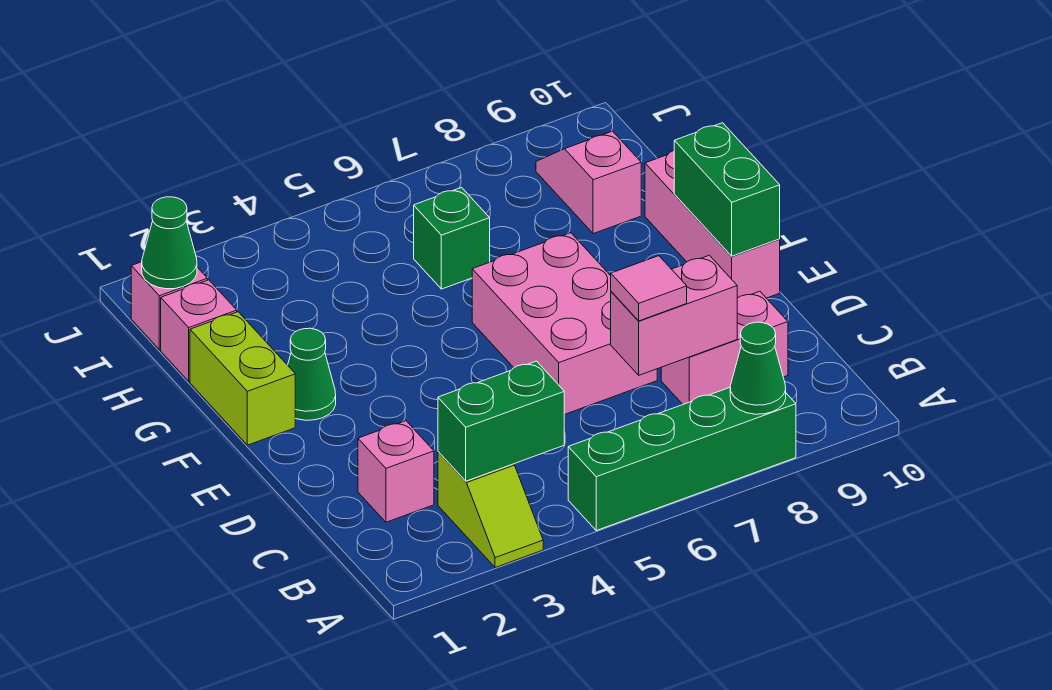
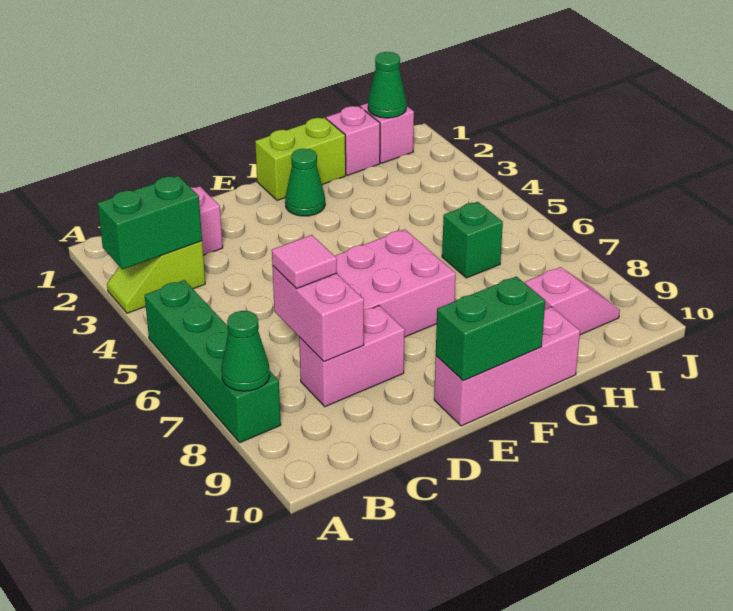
green 1x2 brick [438,361,564,481] -> green 1x2 brick turned to [97,176,202,269]
pink 1x2 brick [661,291,788,404] -> pink 1x2 brick turned to [299,306,405,407]

